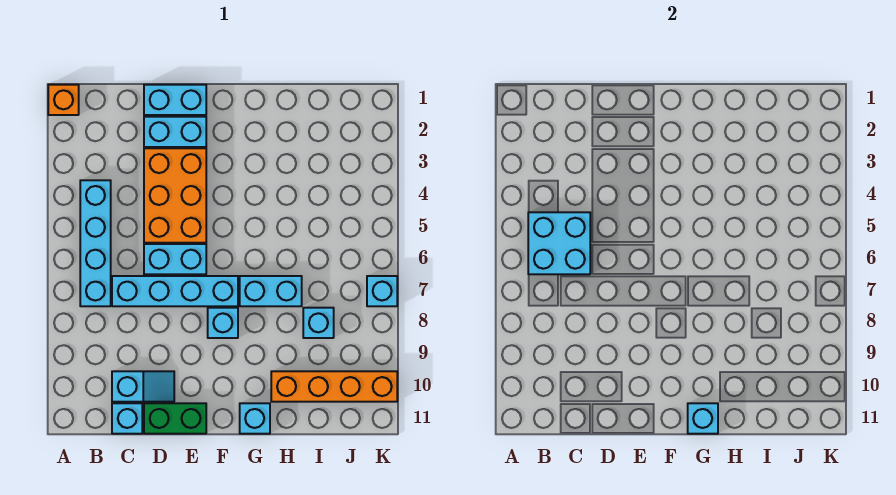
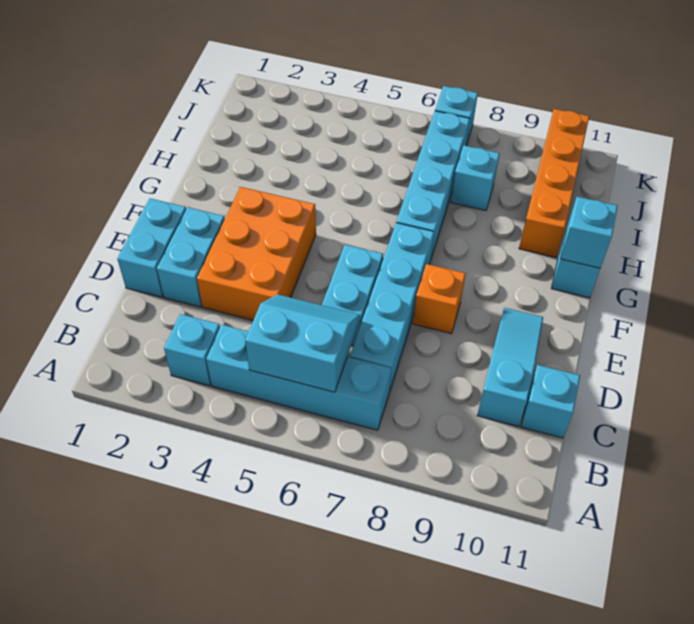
orange 1x1 brick [48,85,79,115] -> orange 1x1 brick moved to [413,264,466,334]
cyan 2x2 brick [528,212,590,274] -> cyan 2x2 slope [245,294,360,392]
cyan 1x2 slope [112,371,174,402] -> cyan 1x3 slope [477,308,543,427]
orange 2x3 brick [144,148,206,243] -> orange 2x3 brick turned to [197,187,316,320]
green 1x2 brick [144,403,206,434] -> none
cyan 1x1 brick [208,308,238,338] -> cyan 1x1 brick moved to [164,314,220,386]
cyan 1x2 brick [240,276,302,306] -> cyan 1x4 brick [396,111,470,258]

